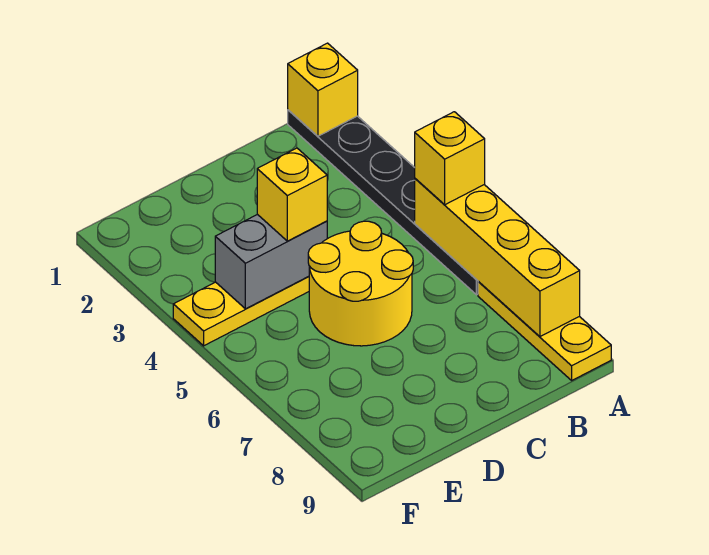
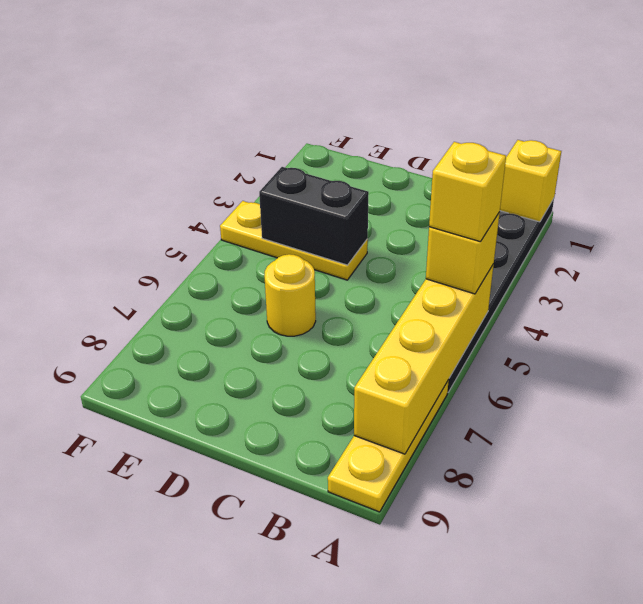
yellow 2x2 round brick [308,221,413,346] -> yellow 1x1 round brick [264,254,316,336]
grey 1x2 brick [215,214,327,309] -> black 1x2 brick [259,167,369,265]
yellow 1x1 brick [257,148,327,241] -> yellow 1x1 brick moved to [429,142,506,242]

